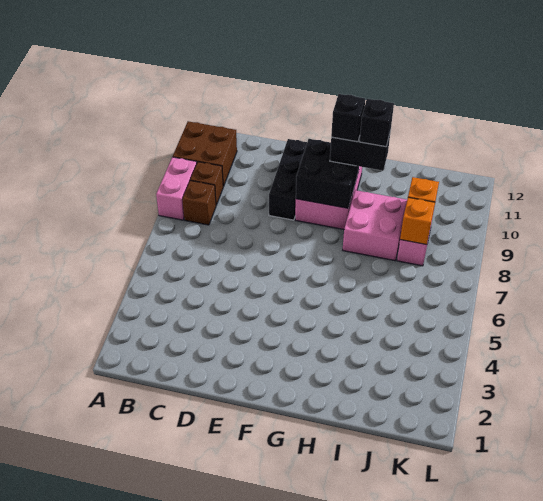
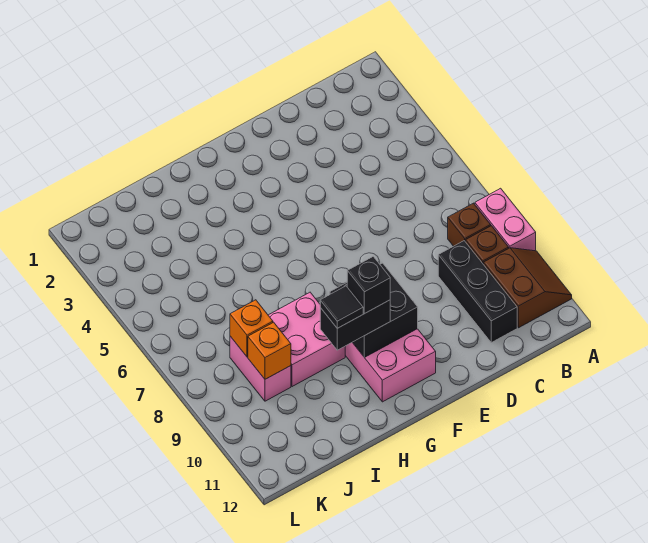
brown 2x2 brick [173,121,237,186] -> brown 2x2 slope [484,248,572,328]
black 1x3 brick [269,139,307,220] -> black 1x3 brick moved to [438,241,517,342]
black 1x1 brick [359,99,394,147] -> black 1x1 tile [320,286,363,328]

